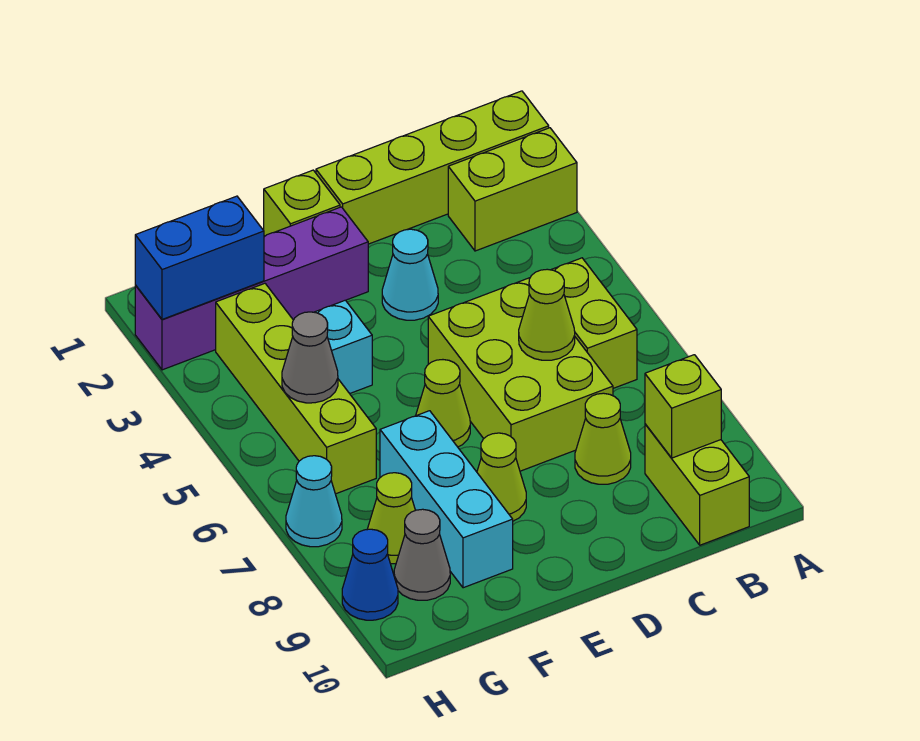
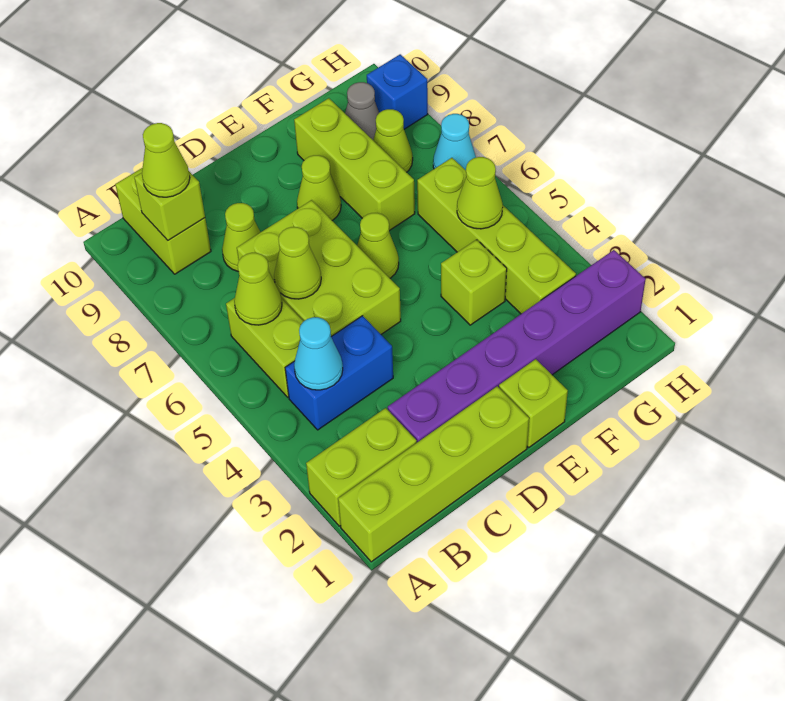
none -> lime 1x1 cone [234,253,282,325]
none -> lime 1x1 cone [142,123,190,197]
cyan 1x1 cone [382,229,438,320] -> cyan 1x1 cone moved to [294,317,343,390]
purple 1x4 brick [135,207,368,370] -> purple 1x6 brick [388,250,646,442]
cyan 1x1 brick [315,300,372,394] -> lime 1x1 brick [441,240,507,325]
cyan 1x3 brick [380,411,513,588] -> lime 1x3 brick [294,98,415,231]
blue 1x2 brick [135,196,264,319] -> blue 1x2 brick moved to [285,316,393,430]
grey 1x1 cone [282,312,338,403] -> lime 1x1 cone [457,157,503,229]
blue 1x1 cone [342,529,398,620] -> blue 1x1 brick [367,54,428,129]

